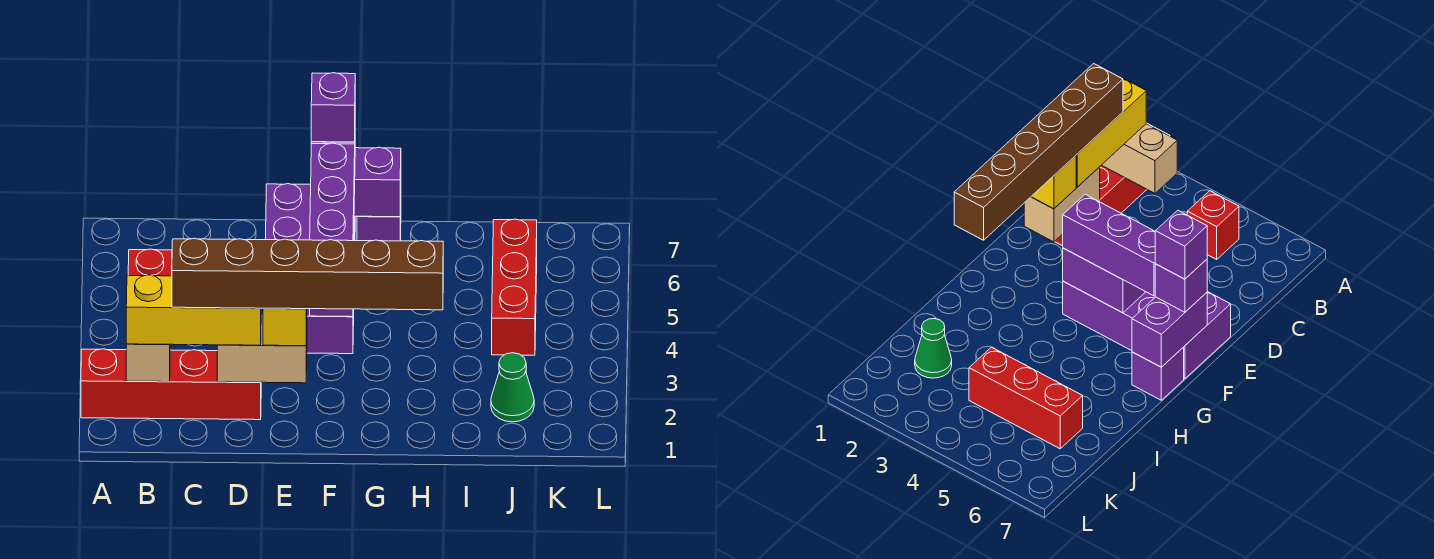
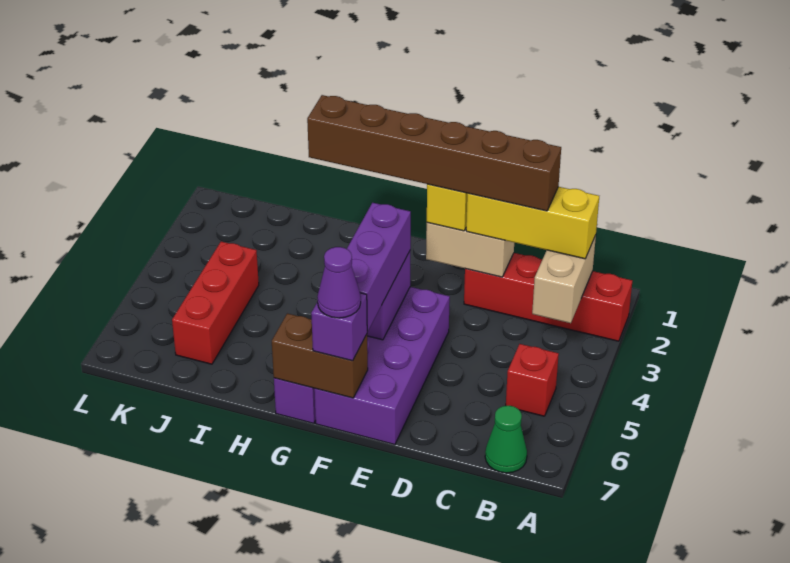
purple 1x2 brick [354,147,401,217] -> brown 1x2 brick [272,313,368,398]
purple 1x1 brick [311,73,355,142] -> purple 1x1 cone [317,247,361,318]
green 1x1 cone [491,353,534,422] -> green 1x1 cone moved to [485,406,527,473]

